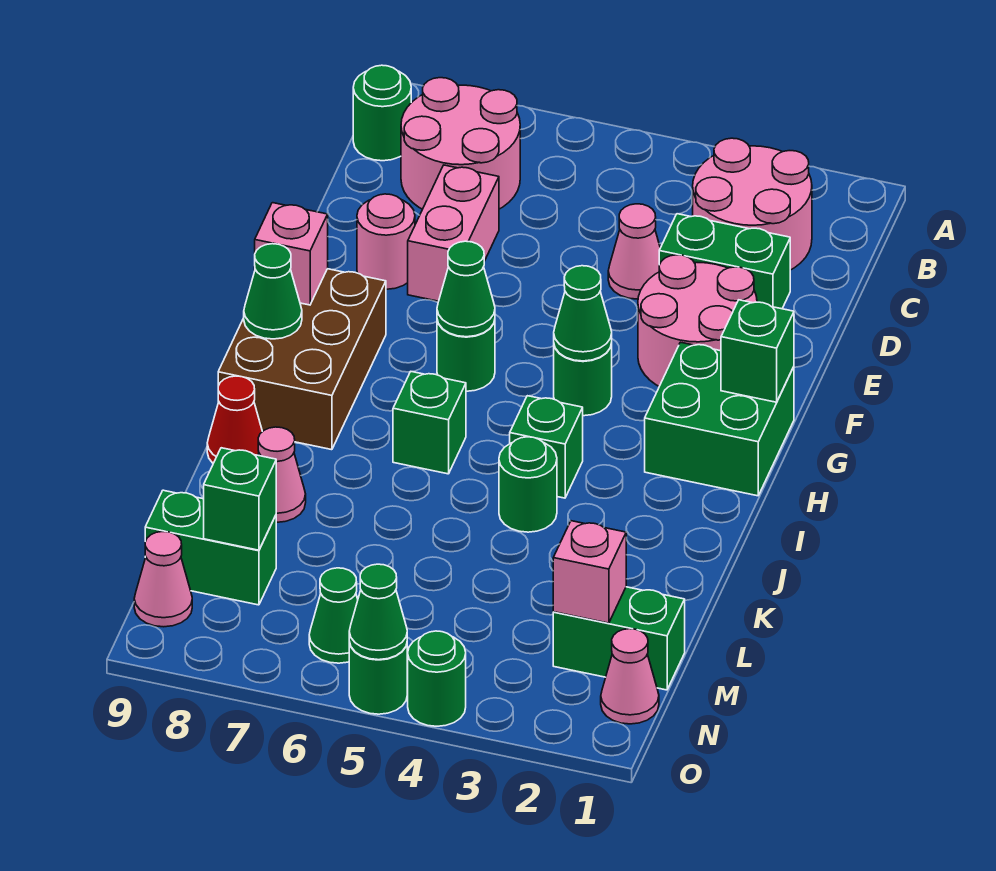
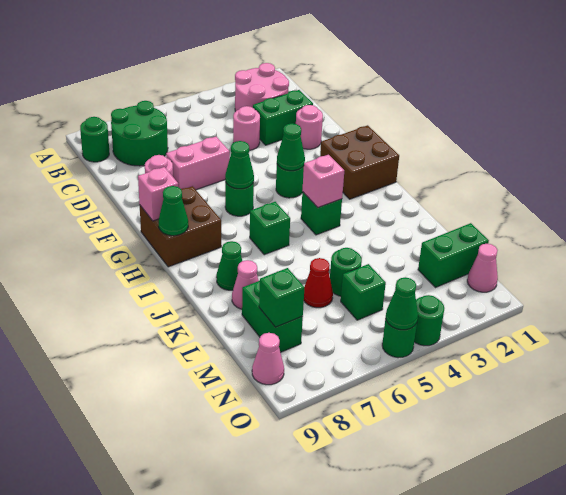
pink 2x2 round brick [401,78,520,209] -> green 2x2 round brick [111,101,168,166]
pink 1x1 cone [608,204,660,299] -> pink 1x1 round brick [233,106,260,150]
pink 1x2 brick [408,165,499,301] -> pink 1x2 brick turned to [166,137,230,190]
pink 2x2 round brick [638,255,757,386] -> pink 1x1 round brick [296,105,323,149]
green 2x2 brick [645,342,794,496] -> brown 2x2 brick [320,125,399,199]
green 1x1 brick [721,300,794,402] -> green 1x1 brick moved to [341,264,386,320]
brown 2x3 brick [218,269,386,450] -> brown 2x2 brick [140,186,221,267]
green 1x1 round brick [499,437,557,532] -> green 1x1 round brick moved to [330,248,362,296]
red 1x1 cone [207,376,262,463] -> red 1x1 cone moved to [304,258,333,308]
pink 1x1 brick [553,521,626,623] -> pink 1x1 brick moved to [302,155,344,207]
green 1x2 brick [145,490,276,605] -> green 1x2 brick turned to [242,281,303,352]
green 1x1 cone [309,568,358,663] -> green 1x1 cone moved to [216,241,242,290]

